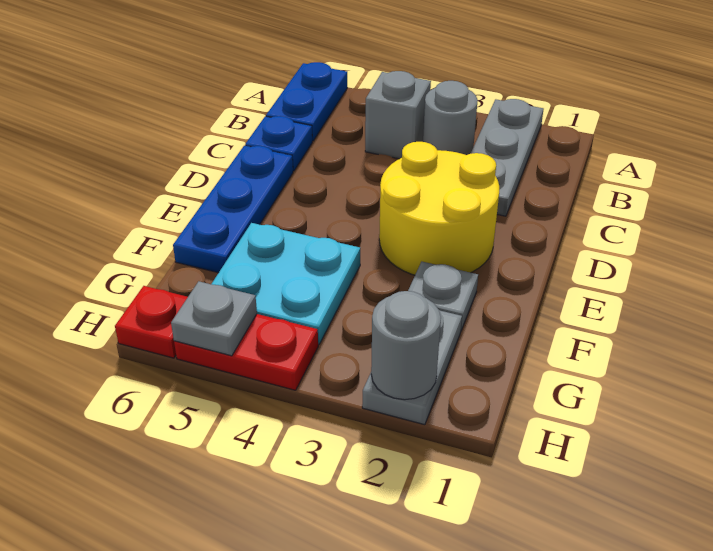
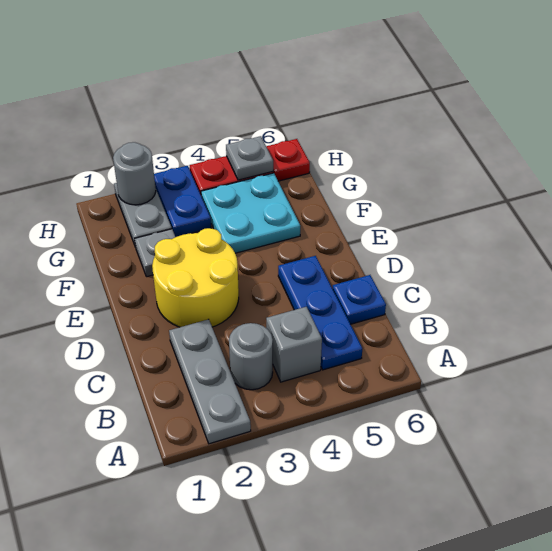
blue 1x2 plate [266,62,347,141] -> blue 1x2 plate moved to [154,166,211,237]
blue 1x3 plate [173,146,293,273] -> blue 1x3 plate moved to [278,256,362,370]

